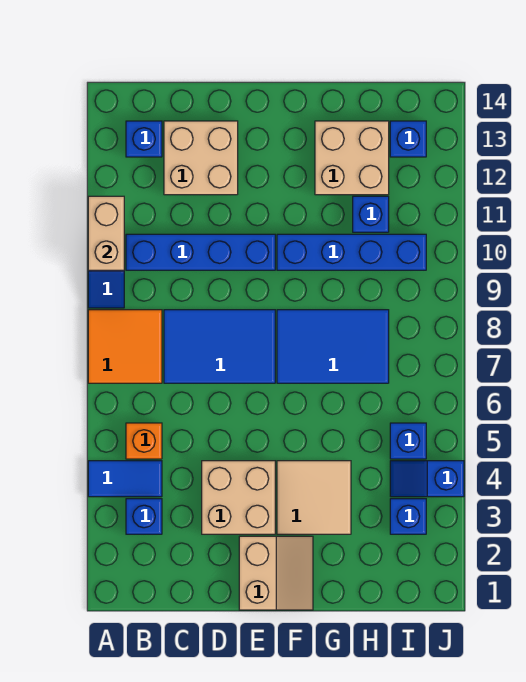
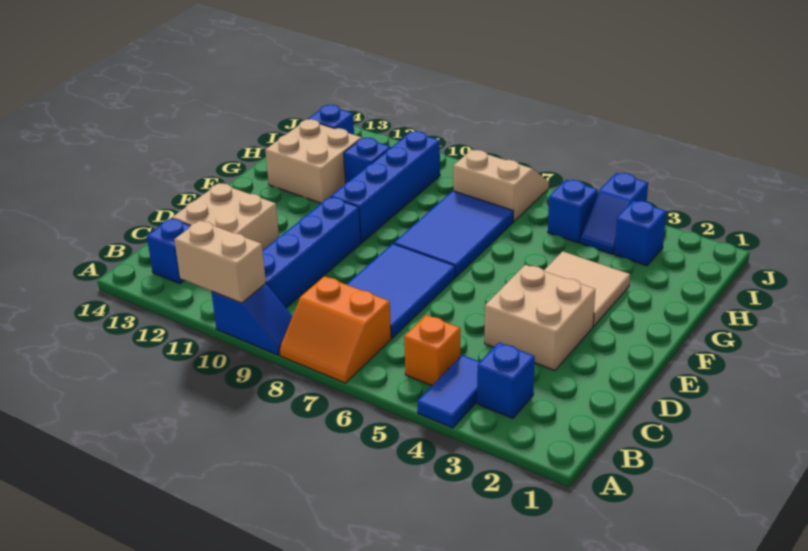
orange 2x2 tile [88,310,162,383] -> orange 2x2 slope [279,276,391,383]
tan 2x2 slope [239,536,313,610] -> tan 2x2 slope moved to [453,150,549,221]

